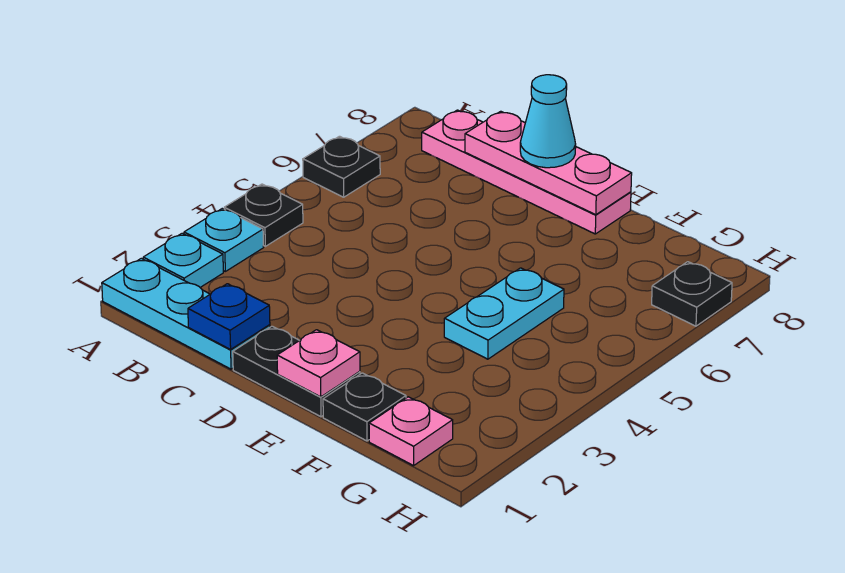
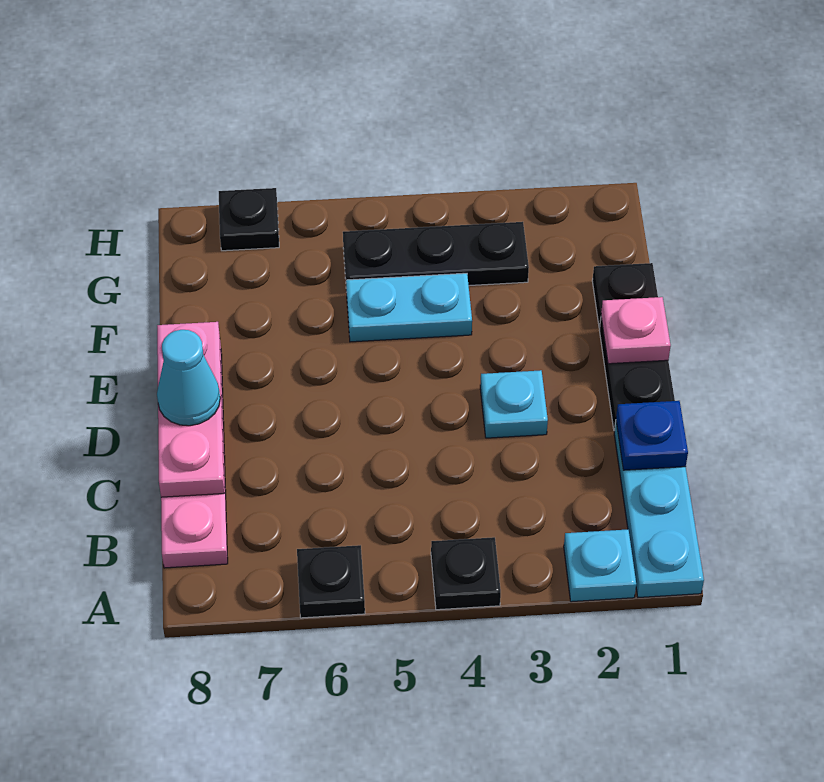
cyan 1x1 plate [184,209,264,271] -> cyan 1x1 plate moved to [480,370,548,438]
pink 1x1 plate [369,397,453,466] -> none
none -> black 1x3 plate [343,222,529,286]

